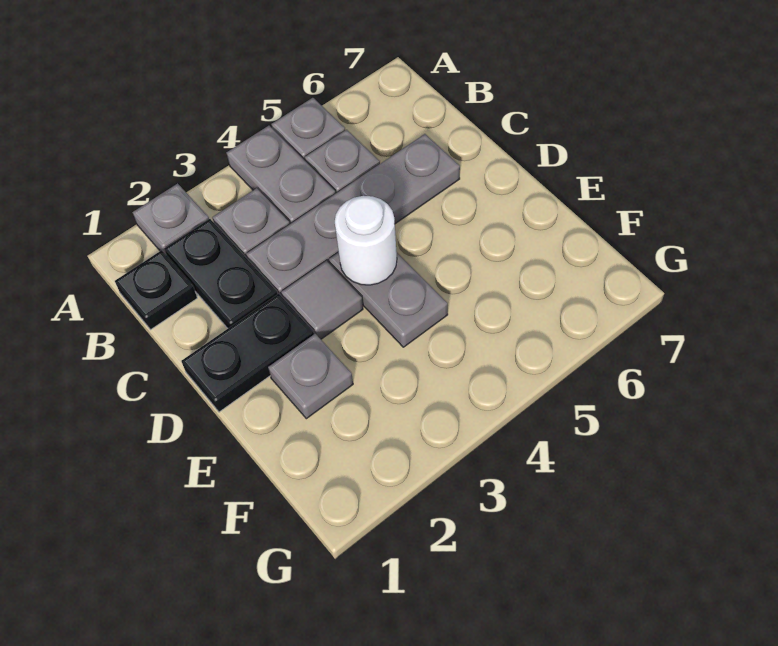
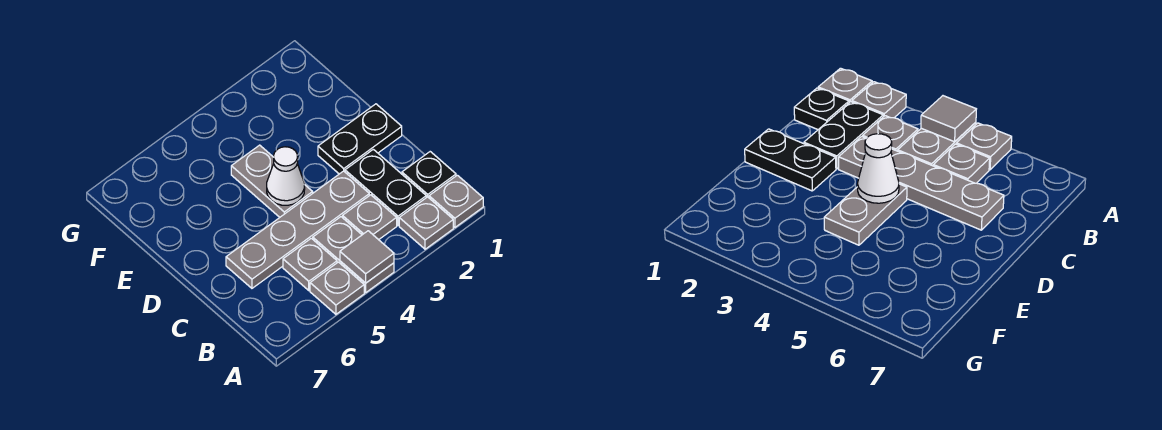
grey 1x1 tile [281,261,363,339] -> grey 1x1 tile moved to [340,231,394,283]
white 1x1 round brick [335,196,397,285] -> white 1x1 cone [267,147,305,205]
grey 1x1 plate [268,334,353,419] -> grey 1x1 plate moved to [429,175,483,227]

